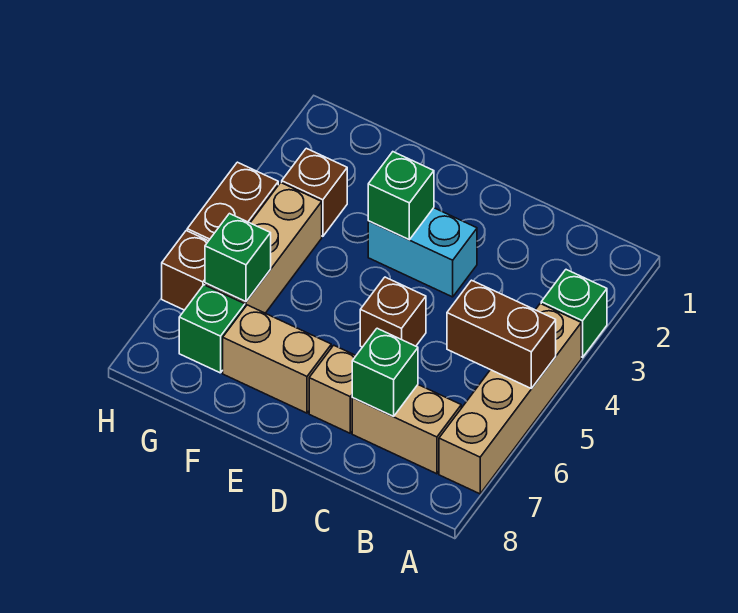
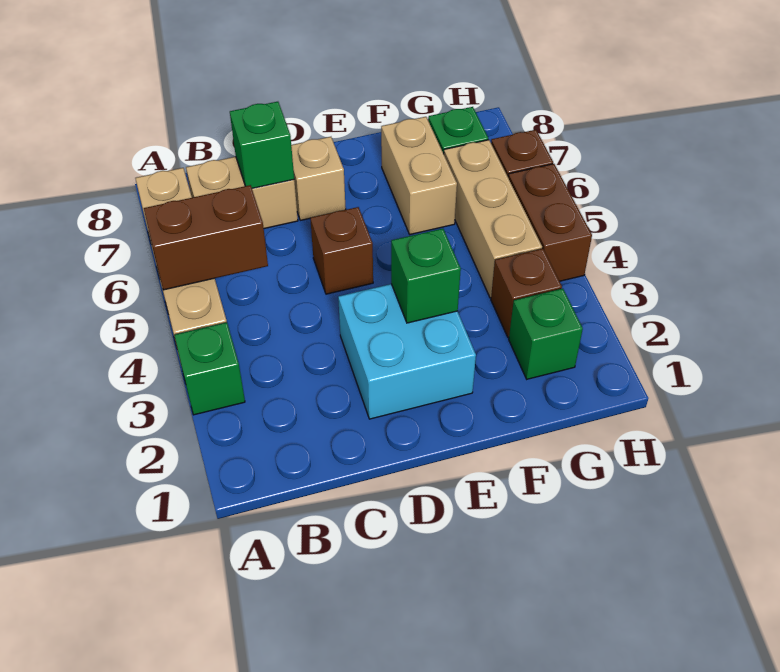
cyan 1x2 brick [368,208,477,297] -> cyan 2x2 brick [338,284,476,419]
tan 1x2 brick [223,305,331,413] -> tan 1x2 brick turned to [381,117,457,234]
green 1x1 brick [205,214,271,302] -> green 1x1 brick moved to [509,289,583,379]

